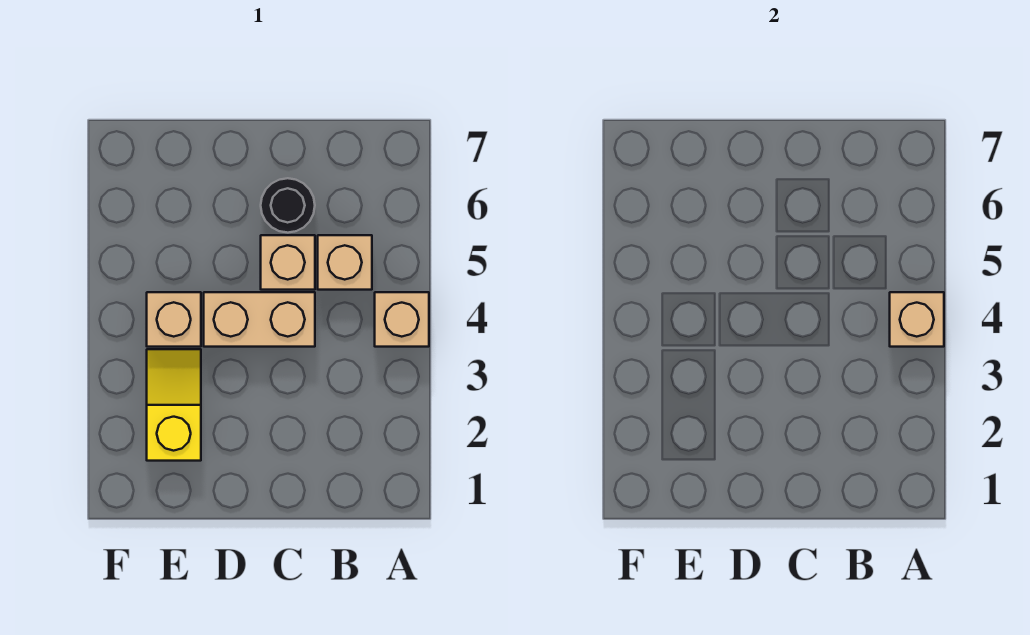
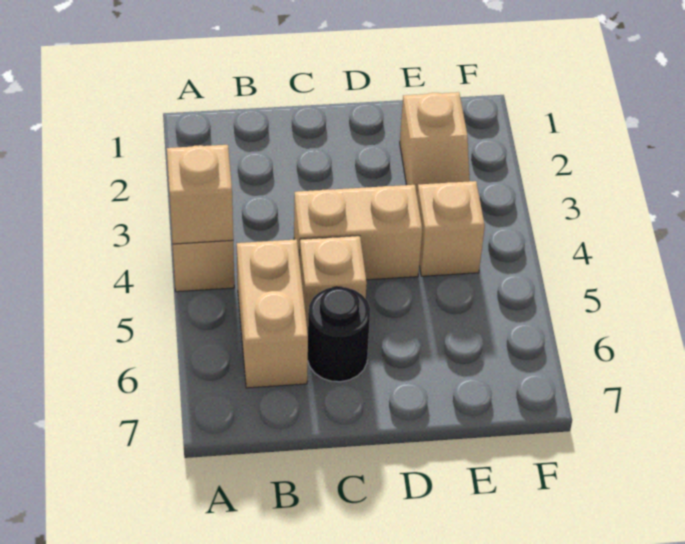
tan 1x1 brick [318,235,372,290] -> tan 1x2 brick [237,239,308,388]
yellow 1x2 slope [147,349,201,461] -> tan 1x2 slope [400,92,470,193]

